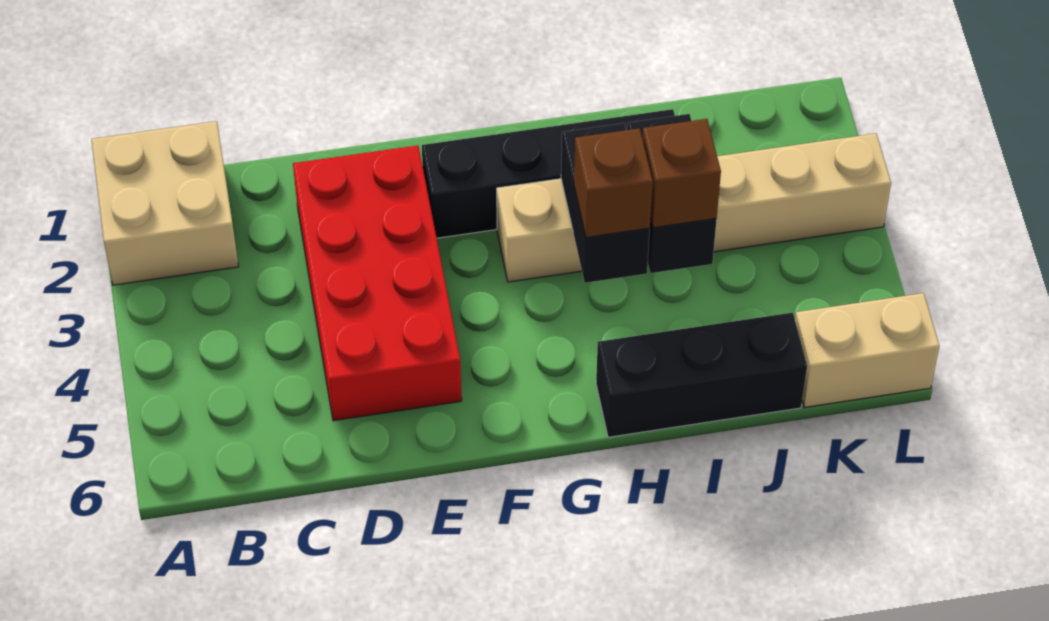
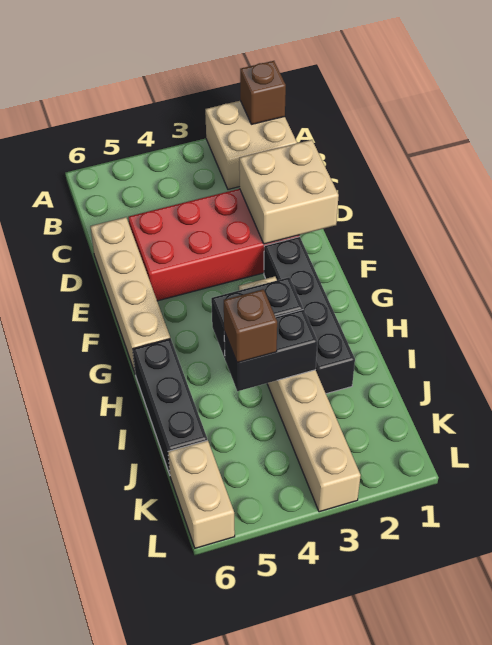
none -> tan 2x2 brick [239,140,339,244]
none -> tan 1x4 brick [90,217,170,372]
brown 1x1 brick [574,128,653,237] -> brown 1x1 brick moved to [240,61,286,124]

